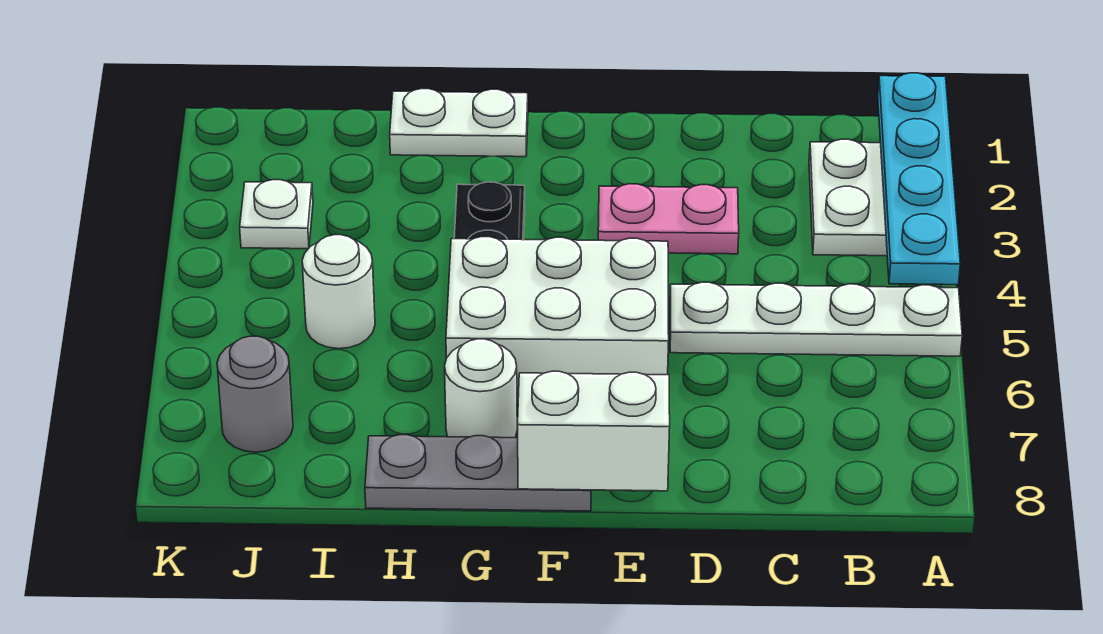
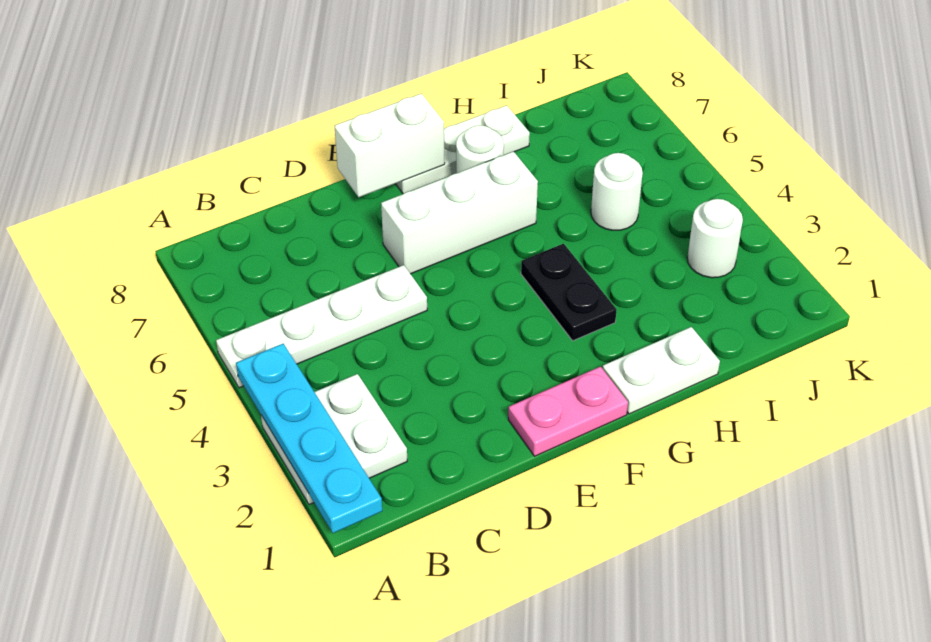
pink 1x2 plate [598,184,739,254] -> pink 1x2 plate moved to [508,367,628,456]
white 2x3 brick [446,237,669,403] -> white 1x3 brick [381,152,538,274]
grey 1x3 plate [365,435,591,511] -> white 1x3 plate [396,105,530,194]
white 1x1 plate [240,180,313,249] -> white 1x1 round brick [687,199,743,278]
grey 1x1 round brick [217,336,293,452] -> none

